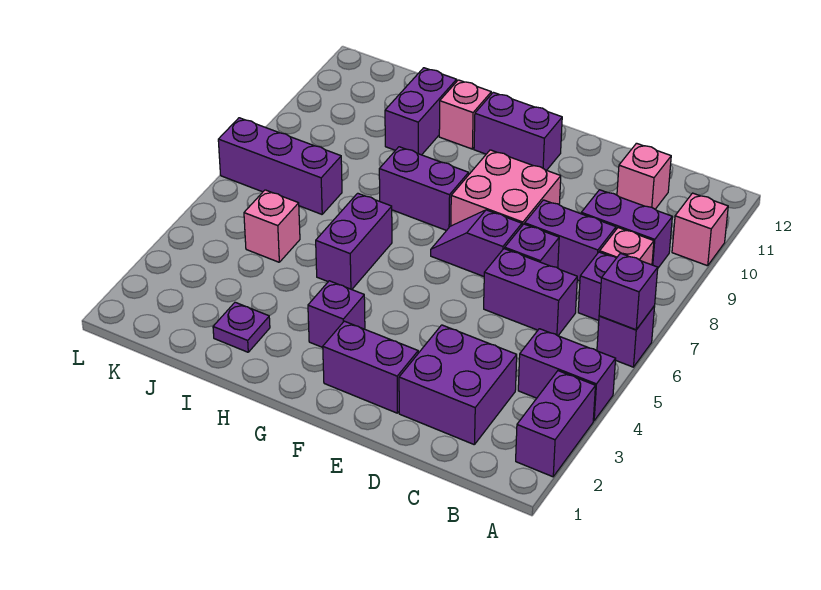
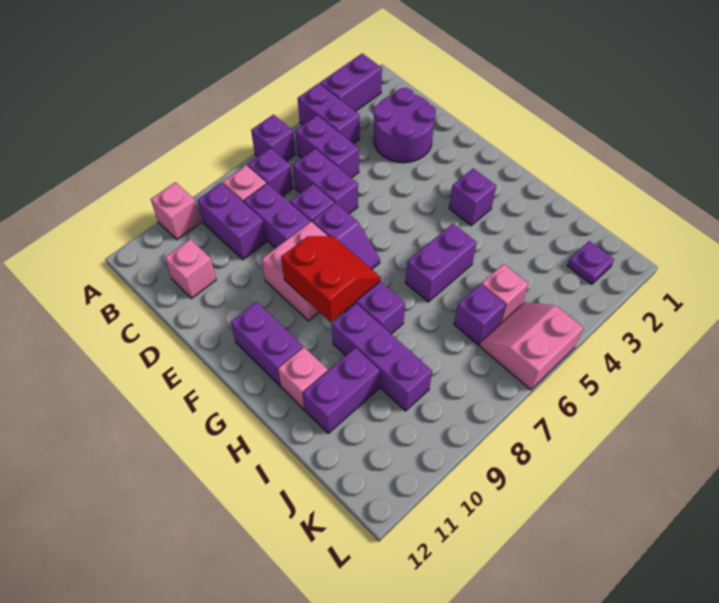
purple 1x1 brick [599,253,658,330] -> purple 1x1 brick moved to [454,284,505,345]
purple 2x2 brick [399,325,517,444] -> purple 2x2 round brick [374,88,436,163]
purple 1x2 brick [323,321,418,413] -> purple 1x2 brick moved to [295,115,359,178]
none -> red 2x2 slope [281,236,381,322]
purple 1x1 plate [213,302,270,352] -> purple 1x1 plate moved to [567,241,614,285]
purple 1x3 brick [218,118,342,214] -> purple 1x3 brick moved to [332,303,432,411]
none -> pink 2x2 slope [479,302,584,390]

